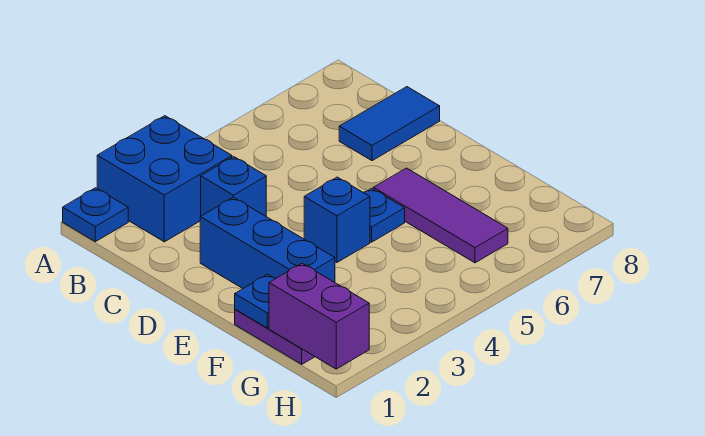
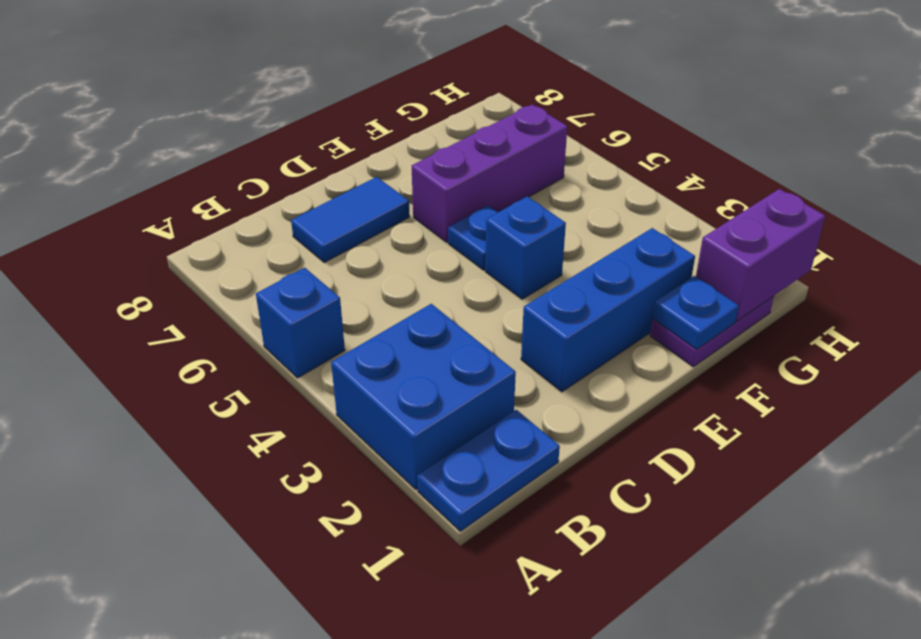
blue 1x1 plate [63,188,128,242] -> blue 1x2 plate [417,410,560,531]
blue 1x1 brick [201,157,266,216] -> blue 1x1 brick moved to [256,268,345,378]
blue 1x2 tile [339,87,440,161] -> blue 1x2 tile turned to [291,177,410,262]
purple 1x3 tile [373,168,508,263] -> purple 1x3 brick [412,104,567,242]

